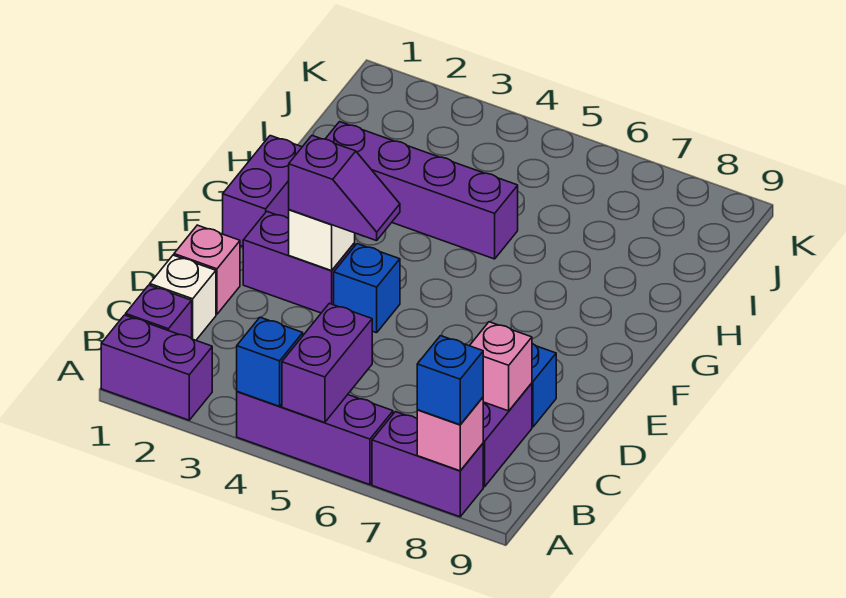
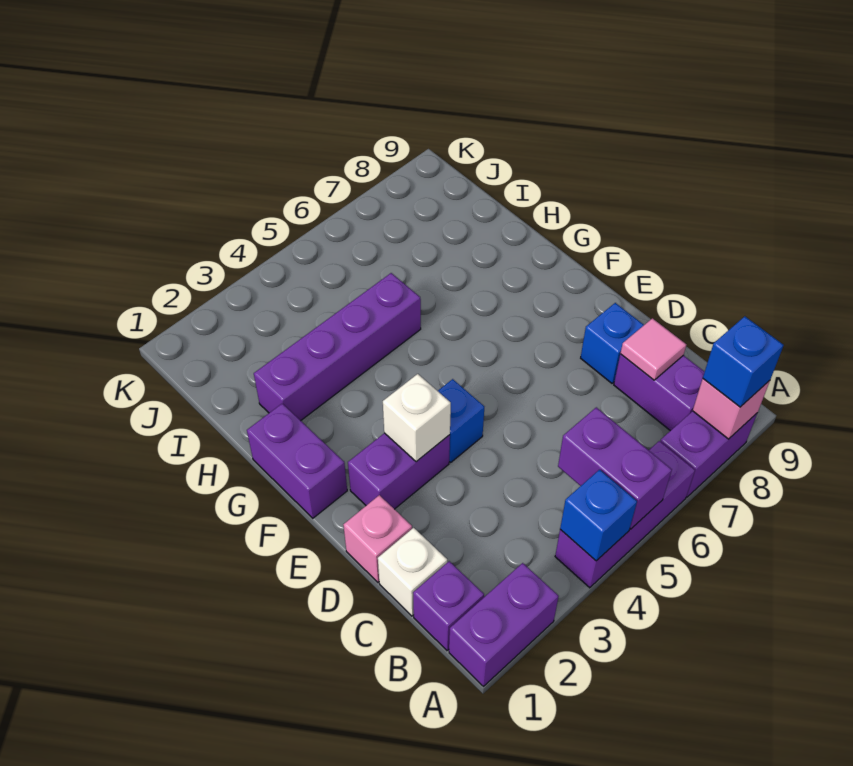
pink 1x1 brick [470,322,532,411] -> pink 1x1 tile [620,318,686,380]
purple 1x2 slope [289,136,400,241] -> none

